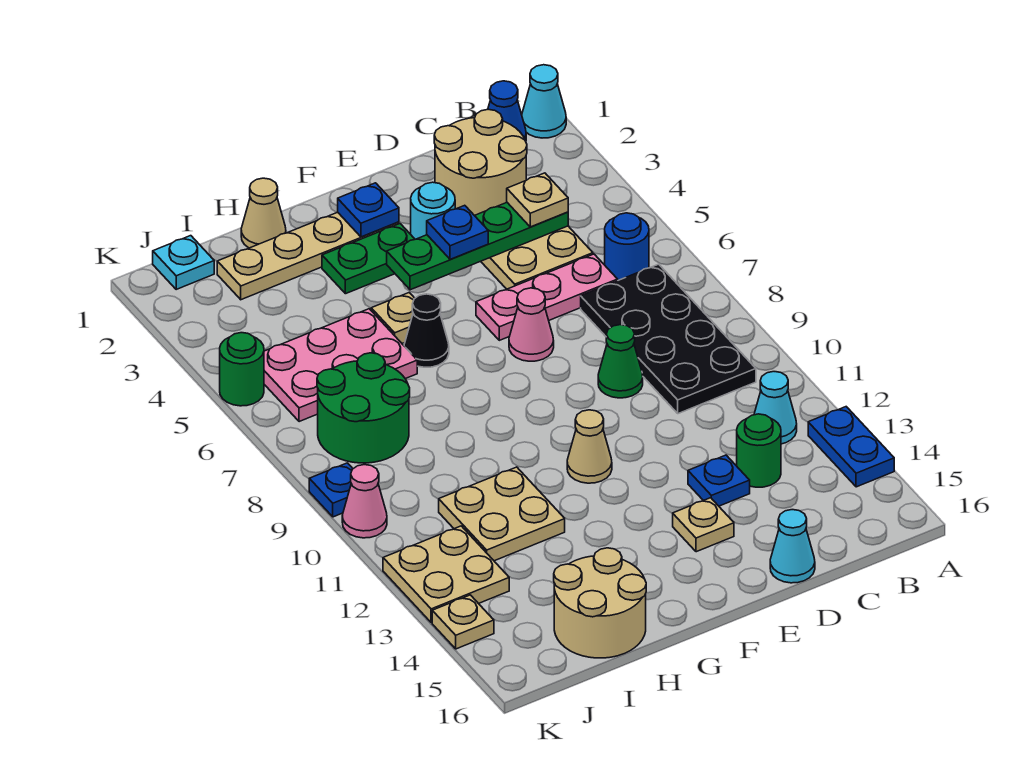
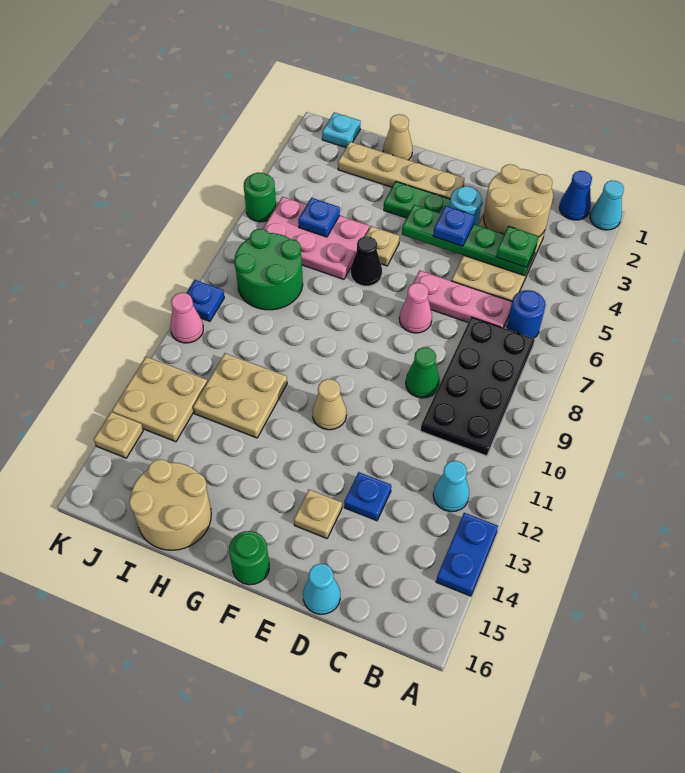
tan 1x1 plate [507,173,568,227] -> green 1x1 plate [496,226,539,267]
green 1x1 round brick [737,414,781,487] -> green 1x1 round brick moved to [229,531,269,585]
blue 1x1 plate [338,183,399,237] -> blue 1x1 plate moved to [298,198,340,237]

